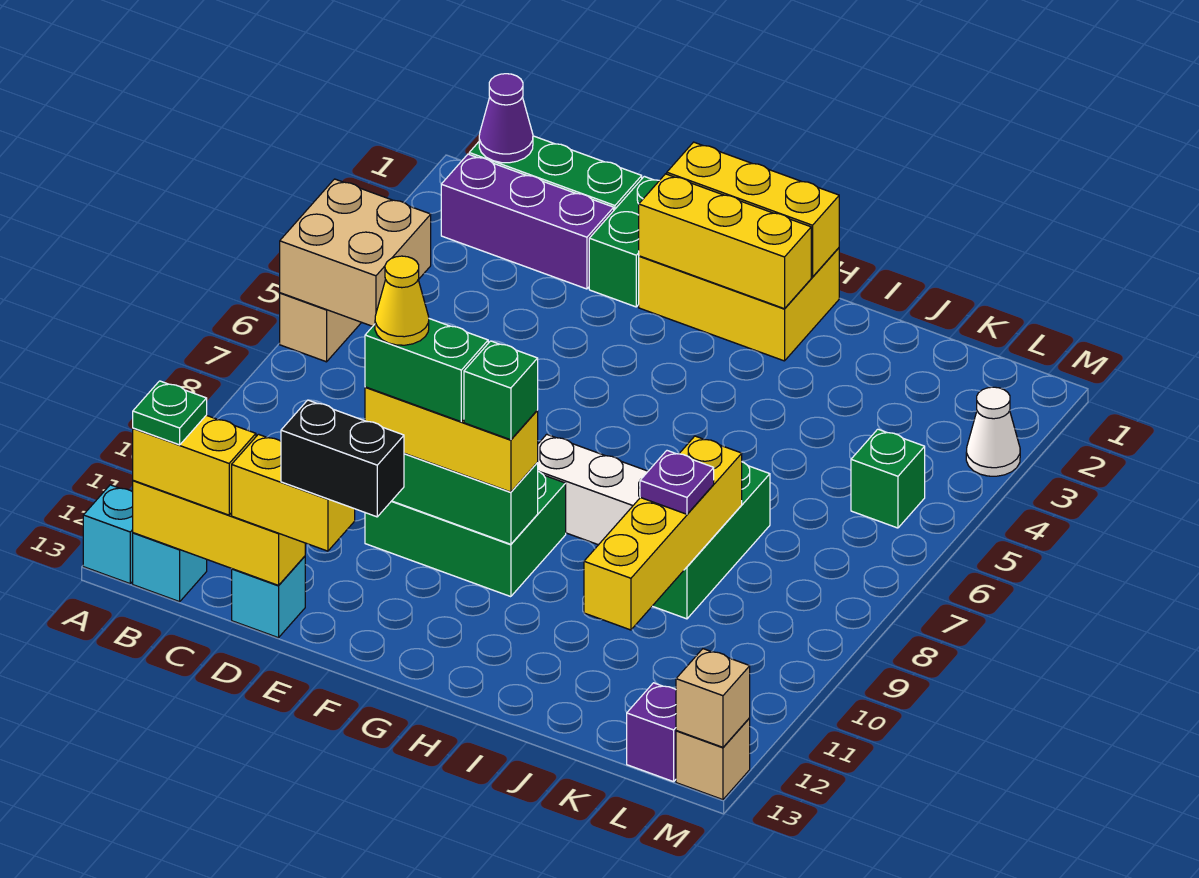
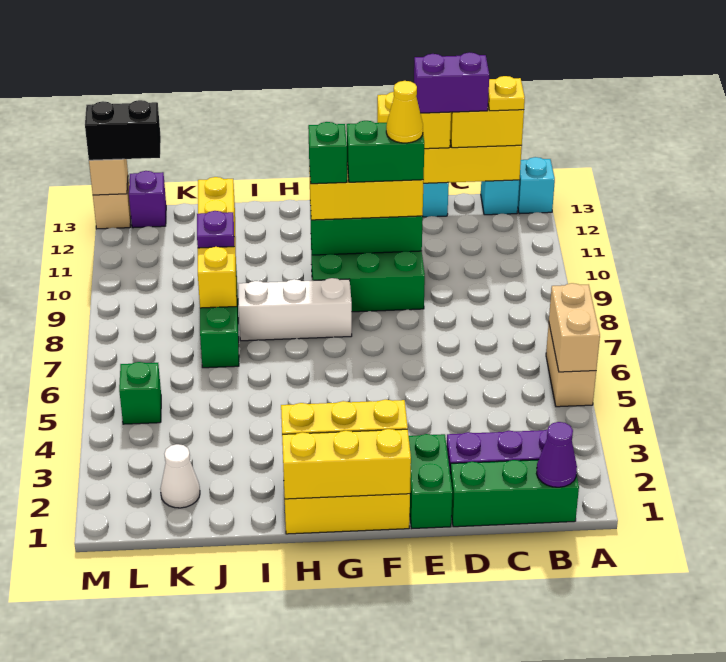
tan 2x2 brick [280,179,431,326] -> tan 1x2 brick [549,283,600,372]
green 1x1 plate [133,381,207,445] -> yellow 1x1 plate [488,76,525,111]
none -> purple 1x2 brick [414,52,489,113]
black 1x2 brick [281,400,404,517] -> black 1x2 brick moved to [85,100,161,160]
white 1x1 cone [966,387,1020,476] -> white 1x1 cone moved to [160,444,200,508]

